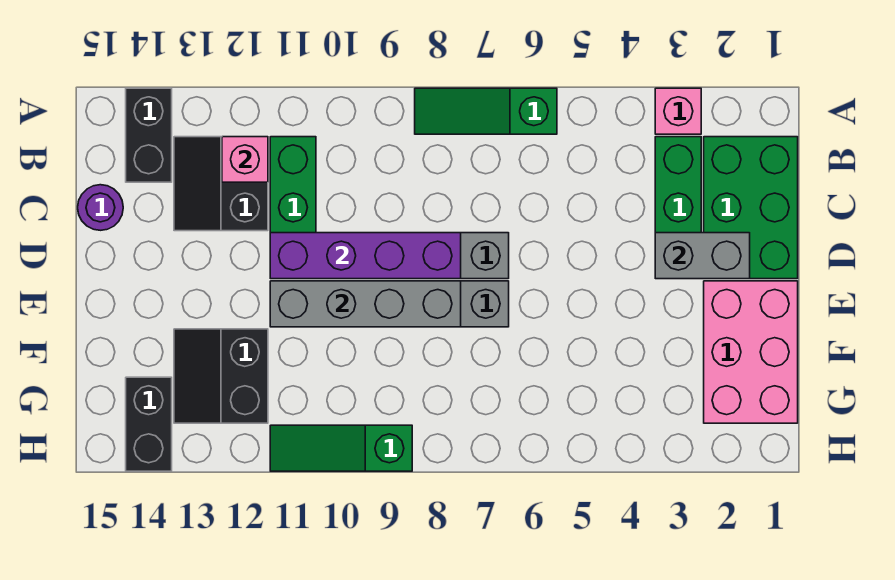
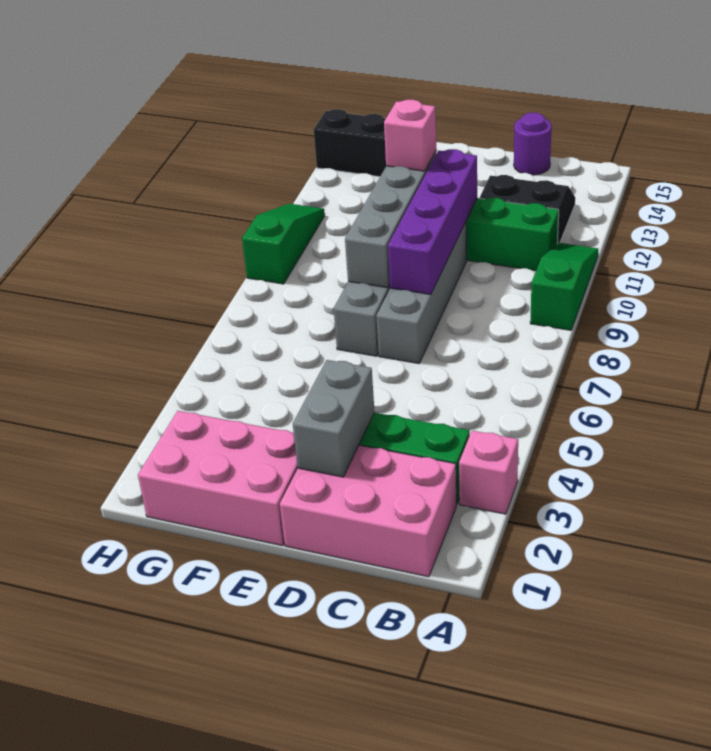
green 1x3 slope [415,88,557,134] -> green 1x3 slope moved to [530,243,598,330]
black 1x2 brick [126,88,172,182] -> none
green 2x3 brick [704,137,798,279] -> pink 2x3 brick [280,445,457,577]
pink 1x1 brick [222,137,268,182] -> pink 1x1 brick moved to [384,100,436,171]
black 2x2 slope [174,329,268,423] -> none

